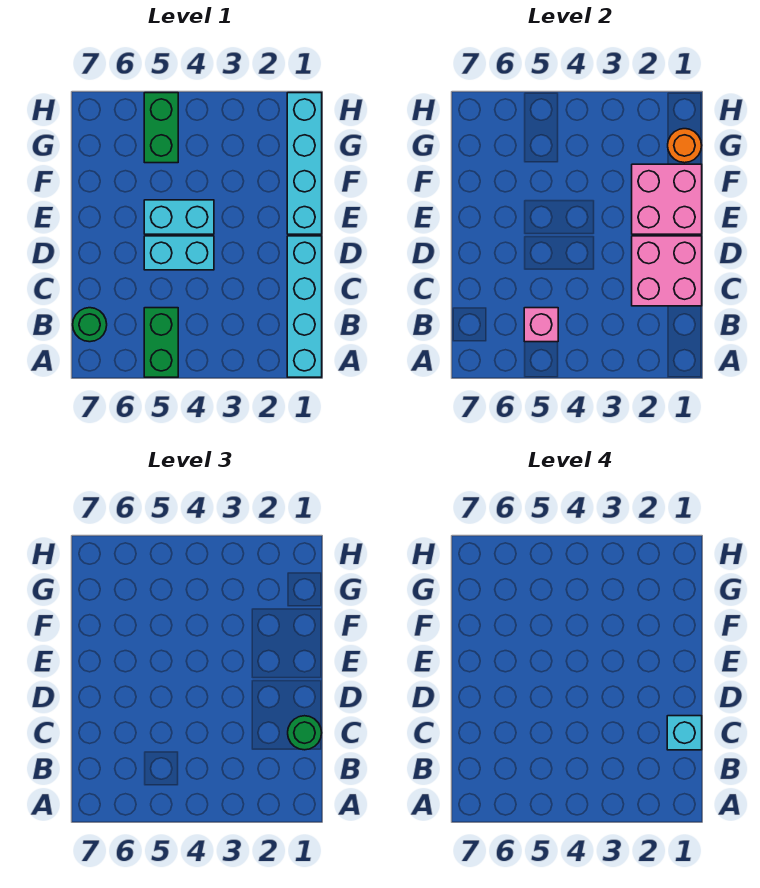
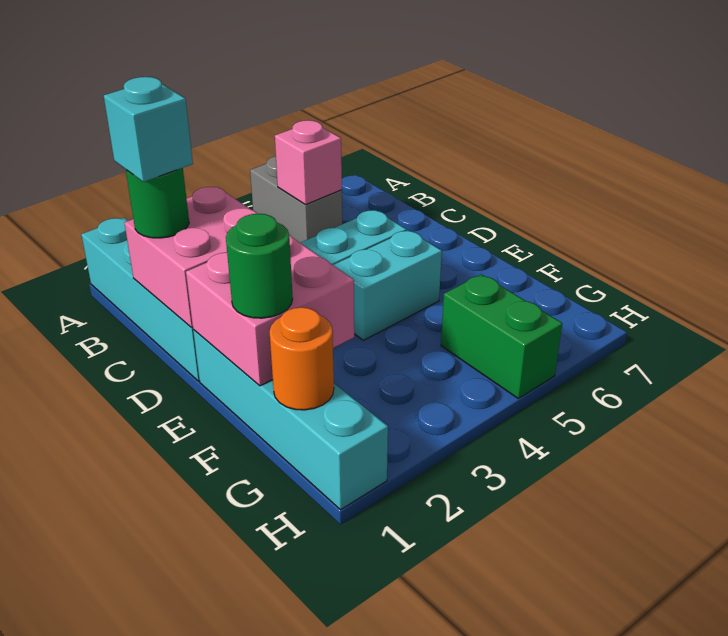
green 1x2 brick [144,308,178,377] -> grey 1x2 brick [250,156,342,243]
green 1x1 round brick [73,308,107,342] -> green 1x1 round brick moved to [226,214,293,318]

